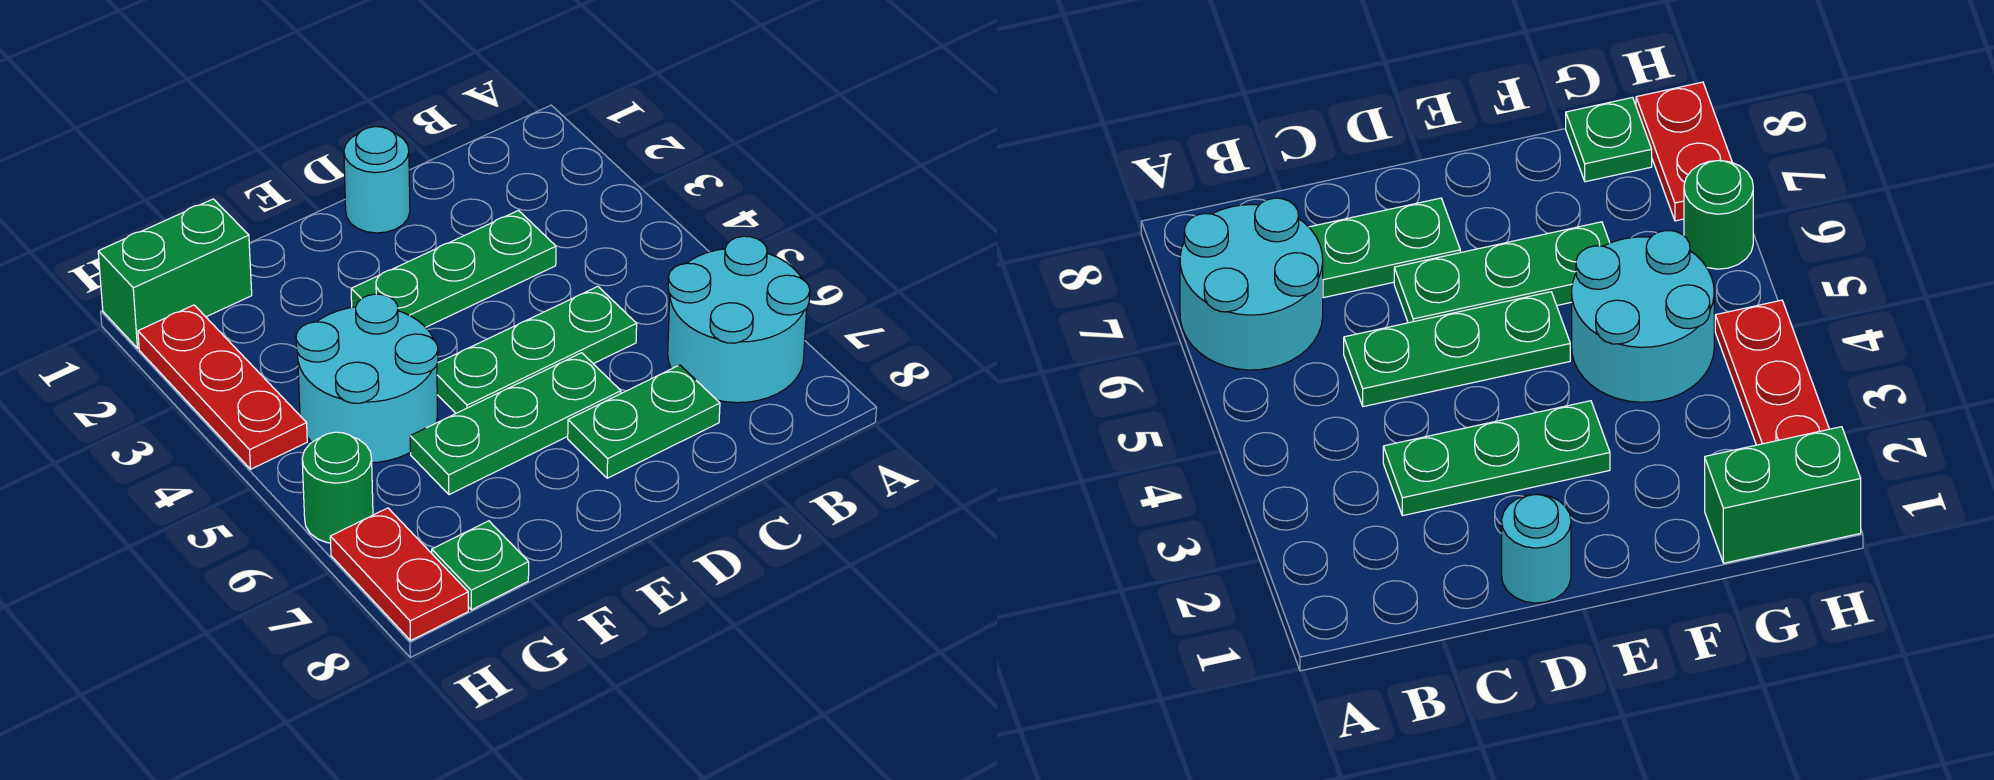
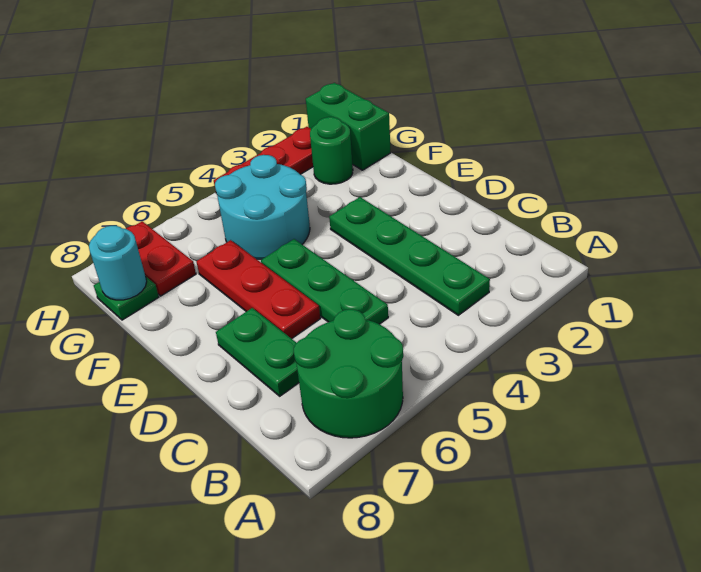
cyan 2x2 round brick [668,236,810,403] -> green 2x2 round brick [294,309,403,438]
green 1x3 plate [351,211,556,327] -> green 1x4 plate [329,197,490,315]
cyan 1x1 round brick [344,127,410,233] -> cyan 1x1 round brick moved to [89,226,147,300]
green 1x3 plate [410,353,621,494] -> red 1x3 plate [196,240,320,339]
green 1x1 round brick [302,432,373,543] -> green 1x1 round brick moved to [310,117,353,184]
red 1x2 plate [330,508,468,641] -> red 1x2 plate turned to [126,221,196,296]

